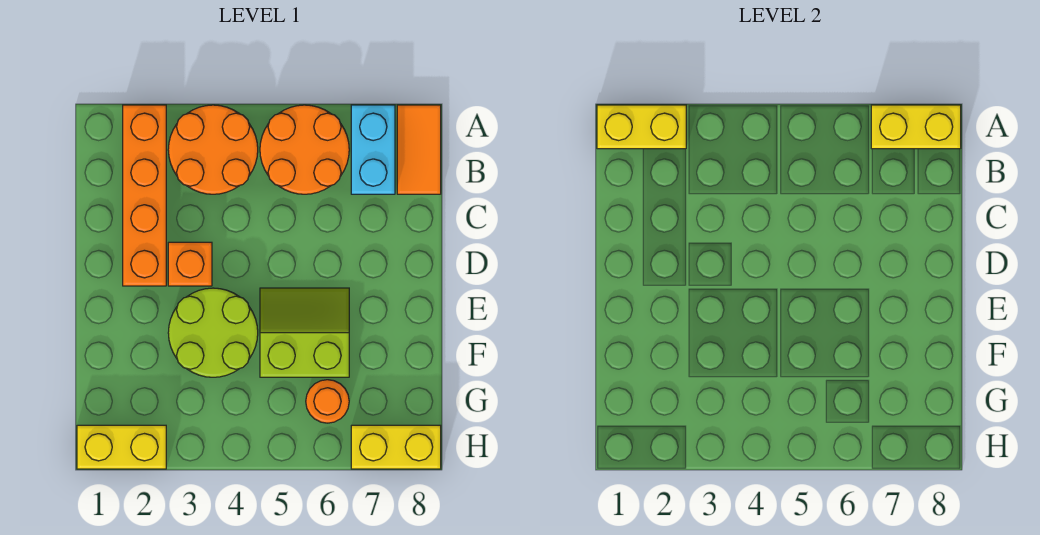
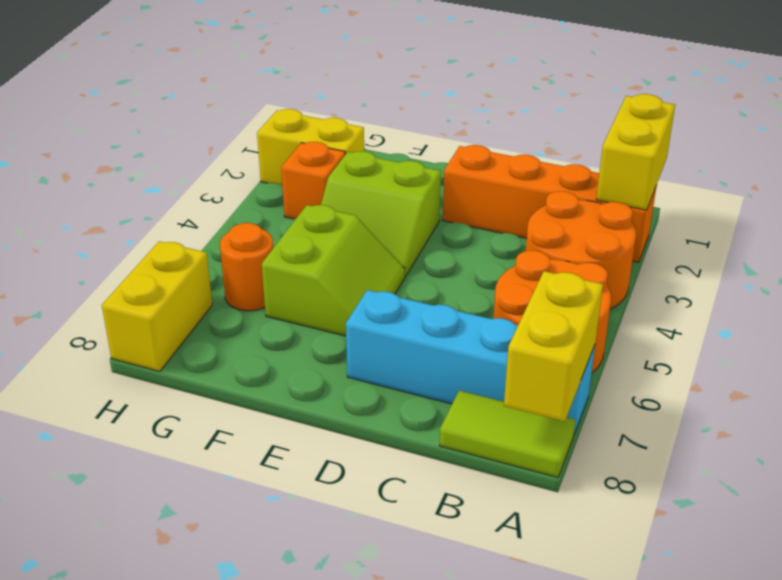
cyan 1x2 brick [351,105,395,194] -> cyan 1x4 brick [346,290,595,434]
orange 1x2 tile [397,105,441,194] -> lime 1x2 tile [439,390,576,477]
orange 1x1 brick [168,242,212,286] -> orange 1x1 brick moved to [281,142,345,219]
lime 2x2 round brick [168,288,258,377] -> lime 2x2 slope [321,151,441,277]
yellow 1x2 brick [77,425,166,469] -> yellow 1x2 brick turned to [257,109,364,186]

